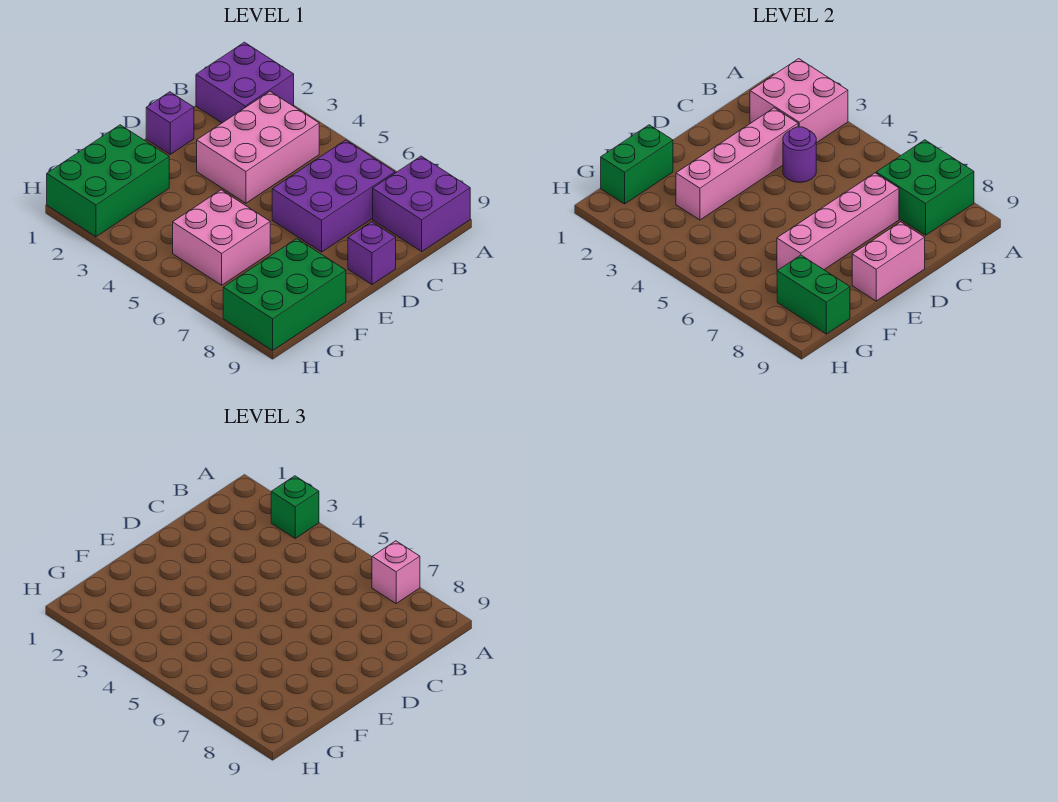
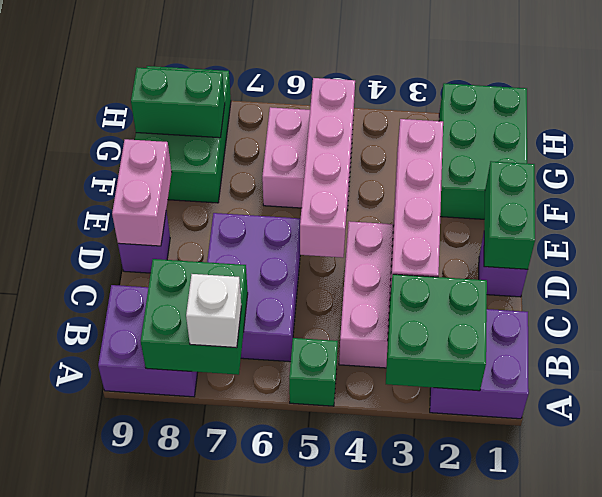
pink 2x2 brick [750,59,848,143] -> green 2x2 brick [386,274,487,391]
green 1x1 brick [271,476,319,538] -> green 1x1 brick moved to [289,338,338,406]
pink 1x1 brick [372,541,420,603] -> white 1x1 brick [186,274,241,348]
purple 1x1 round brick [783,127,816,182] -> none
pink 1x4 brick [777,173,899,270] -> pink 1x4 brick moved to [300,78,355,258]
green 1x2 brick [601,125,673,204] -> green 1x2 brick moved to [484,161,535,269]

